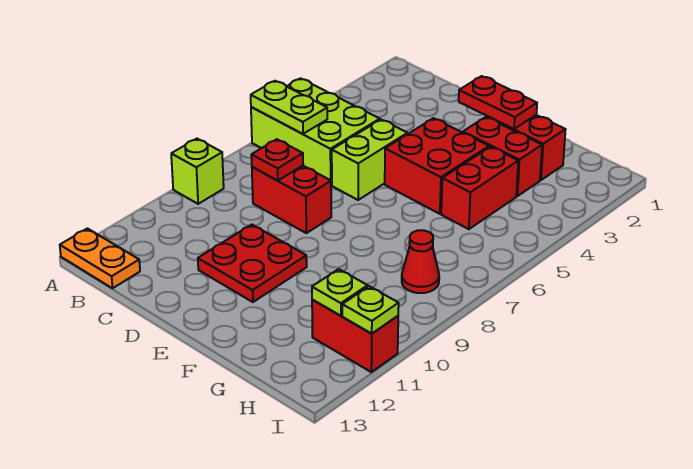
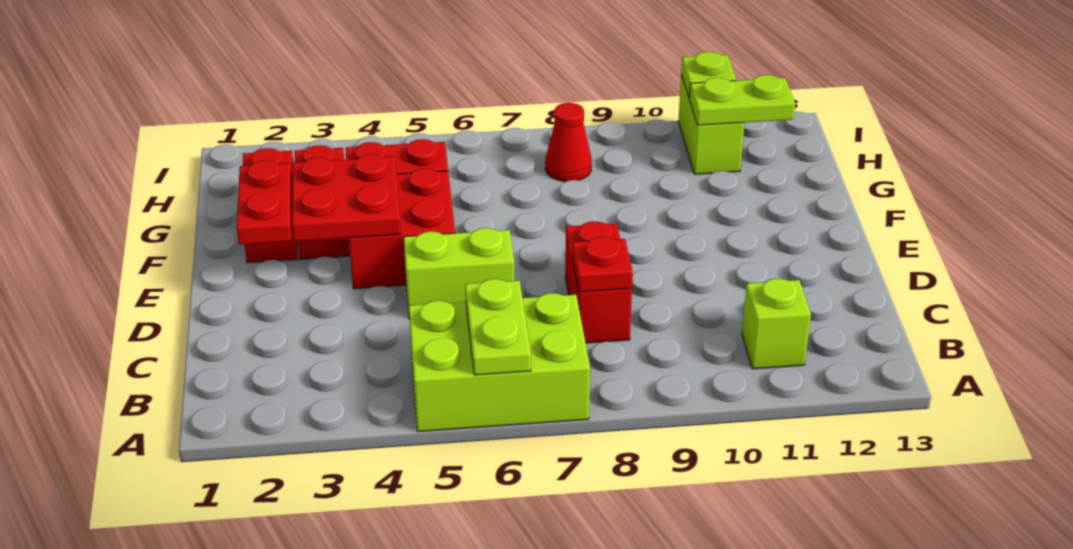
lime 2x3 brick [251,78,380,185] -> lime 2x3 brick turned to [409,293,590,432]
lime 1x1 brick [171,139,224,204] -> lime 1x1 brick moved to [742,279,811,369]
orange 1x2 plate [60,228,140,288] -> none
red 2x2 plate [198,224,307,302] -> red 2x2 plate moved to [292,154,401,241]
red 1x2 brick [312,300,398,372] -> lime 1x2 brick [678,75,744,174]
lime 1x1 plate [312,269,368,316] -> lime 1x2 plate [689,75,795,125]

